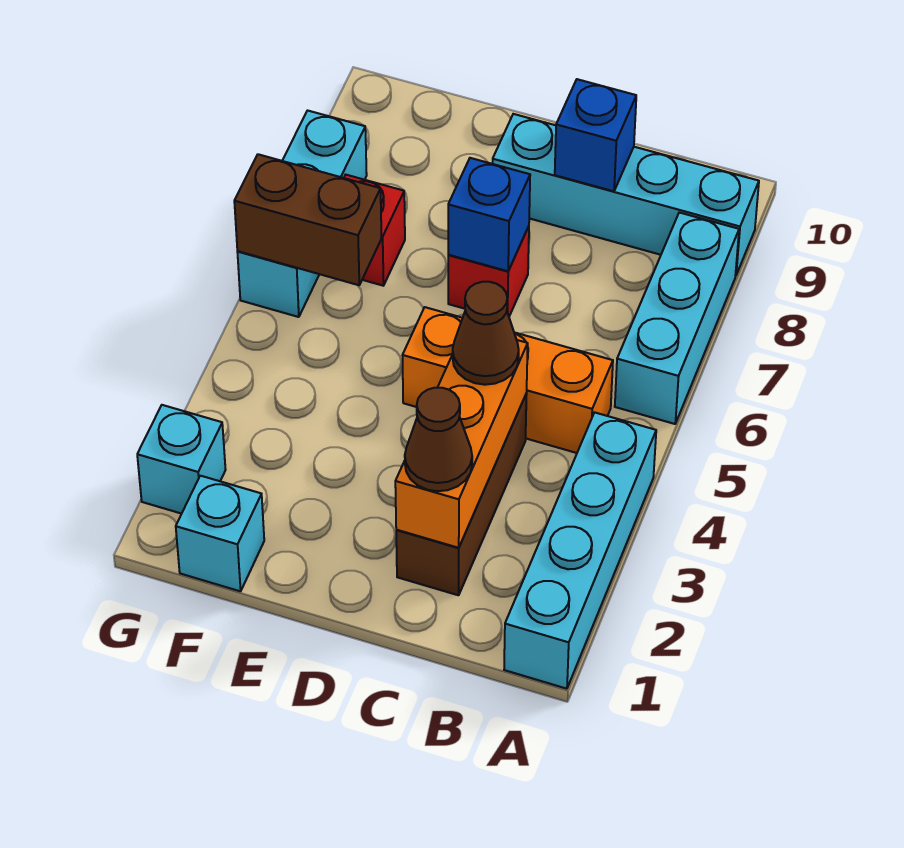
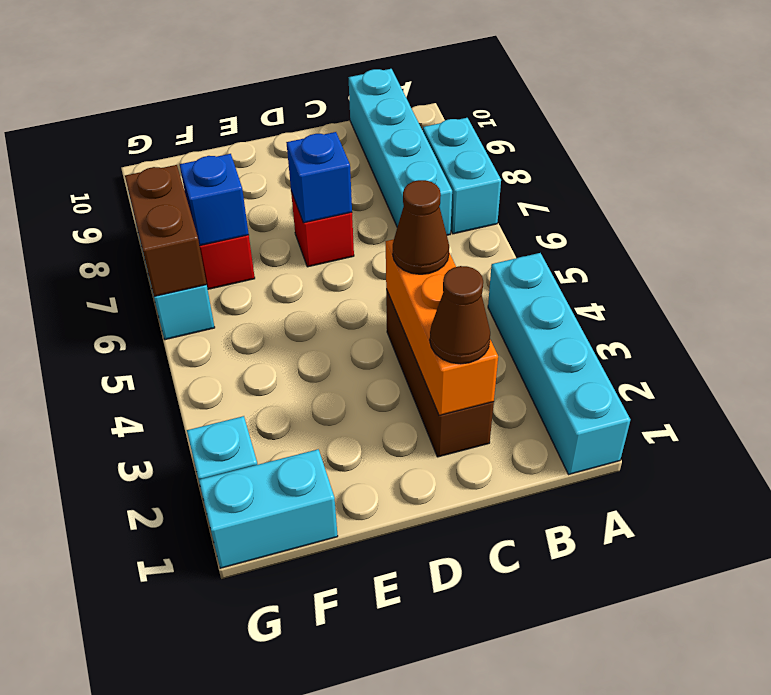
cyan 1x3 brick [615,213,739,424] -> cyan 1x2 brick [423,118,501,234]
cyan 1x4 brick [493,114,759,275] -> cyan 1x4 brick turned to [348,69,452,235]
orange 1x3 brick [402,307,613,453] -> none
blue 1x1 brick [555,79,636,191] -> blue 1x1 brick moved to [180,154,249,246]
cyan 1x1 brick [176,476,264,591] -> cyan 1x2 brick [199,449,338,568]
brown 1x2 brick [234,154,382,285] -> brown 1x2 brick turned to [125,165,207,296]

